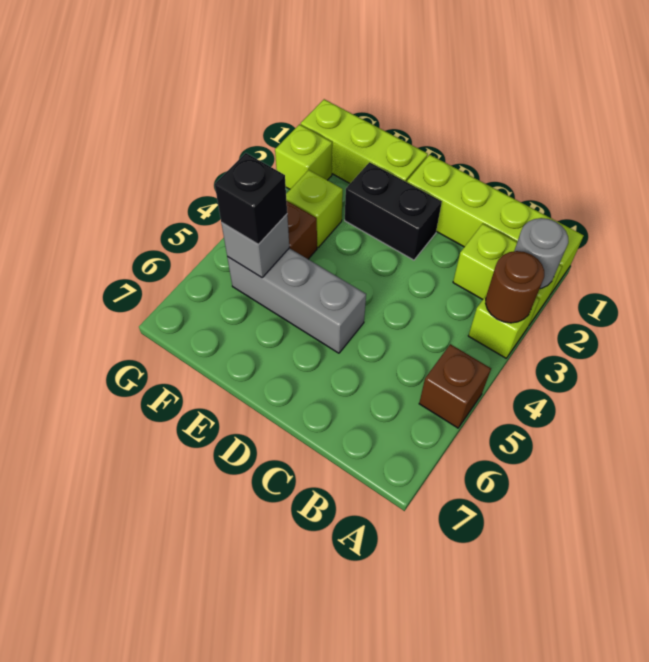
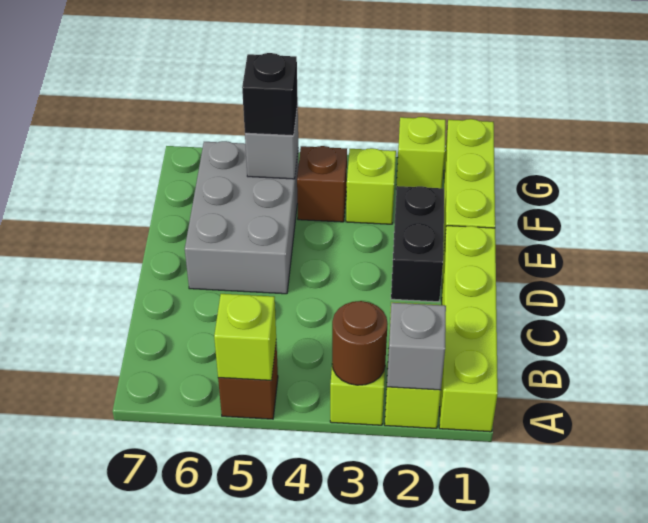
grey 1x1 round brick [514,218,568,289] -> grey 1x1 brick [387,303,446,390]
none -> lime 1x1 brick [214,294,276,380]
grey 1x3 brick [227,248,366,353] -> grey 2x3 brick [185,141,299,294]

